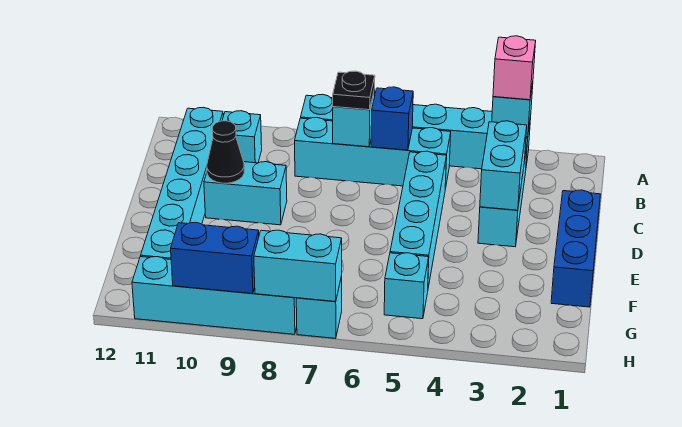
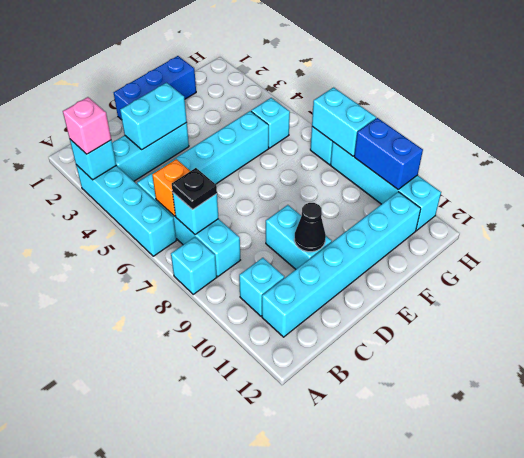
blue 1x1 brick [371,87,413,150] -> orange 1x1 brick [152,159,190,216]

